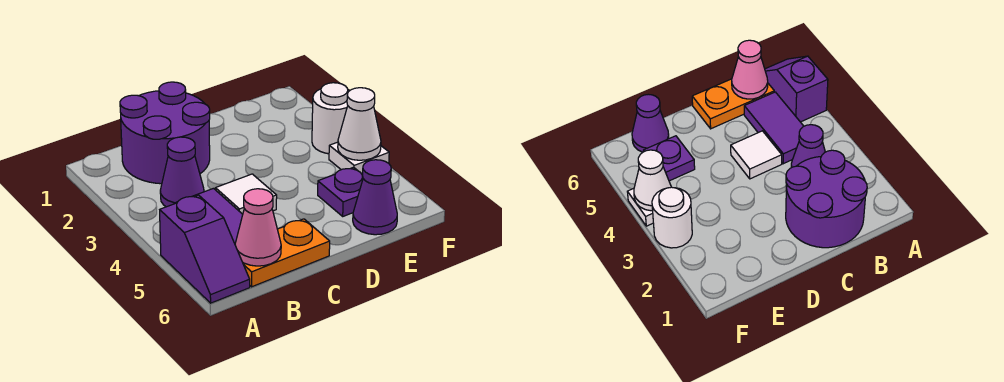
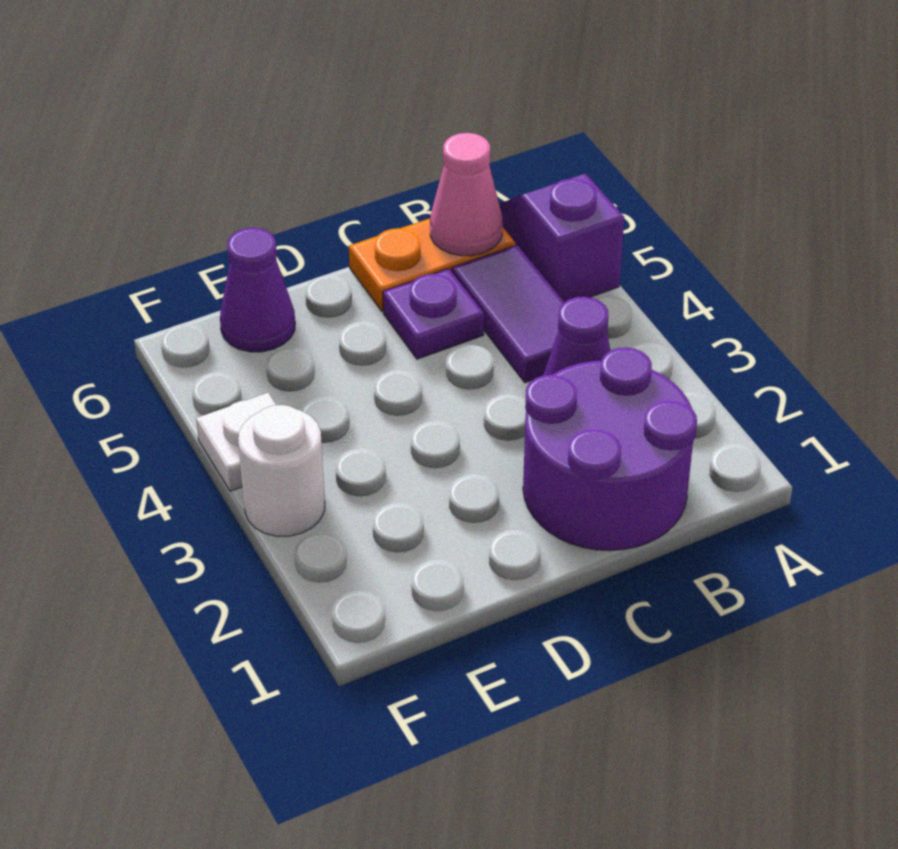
white 1x1 tile [215,174,277,214] -> none
purple 1x1 plate [318,167,363,216] -> purple 1x1 plate moved to [383,269,484,359]
white 1x1 cone [338,88,381,160] -> none

